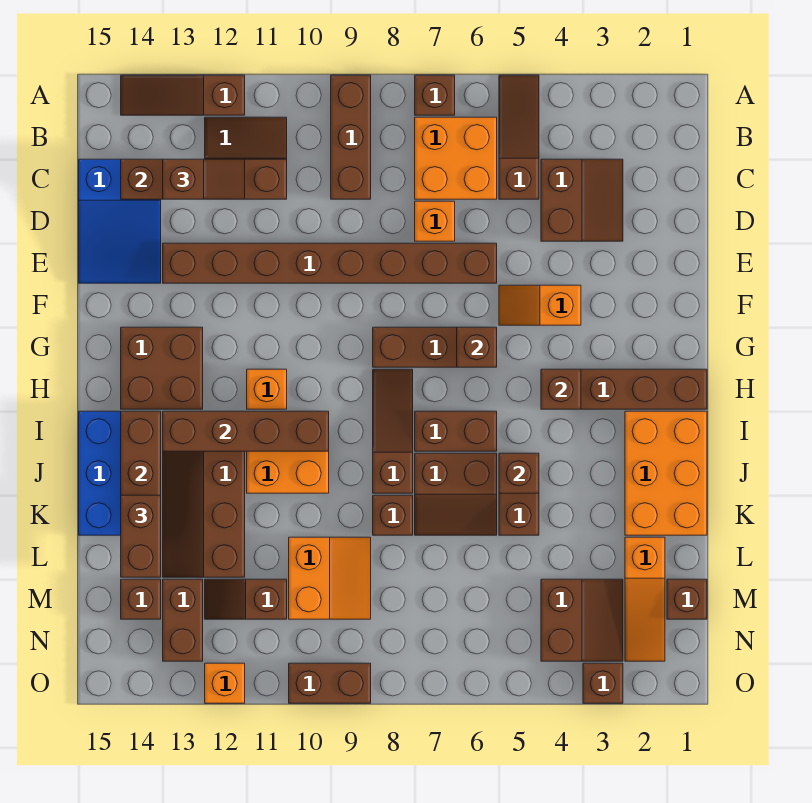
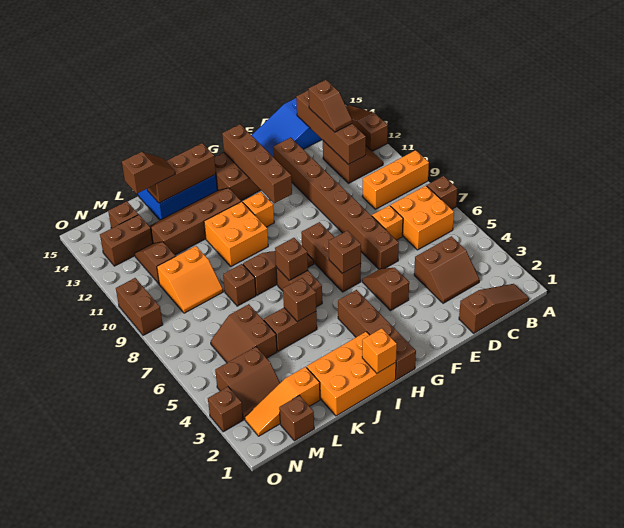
brown 1x3 slope [499,75,539,199] -> brown 1x3 slope moved to [459,284,529,333]
brown 1x3 brick [331,75,371,199] -> orange 1x3 brick [362,150,429,209]
orange 1x2 slope [499,285,581,325] -> brown 1x2 slope [362,268,409,311]
brown 1x1 brick [541,369,581,409] -> brown 1x1 brick moved to [275,238,308,280]
brown 1x4 brick [163,411,329,451] -> brown 1x4 brick moved to [222,124,292,203]
brown 2x2 slope [415,453,497,535] -> brown 2x2 slope moved to [211,304,277,363]
brown 1x2 brick [121,495,161,577] -> brown 1x2 slope [122,152,175,194]
orange 1x1 brick [205,663,245,703] -> orange 1x1 brick moved to [362,328,397,373]

